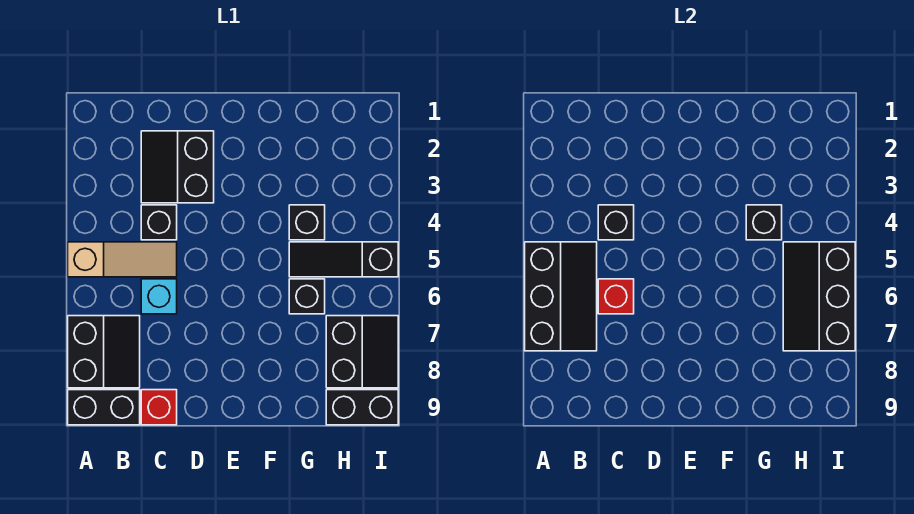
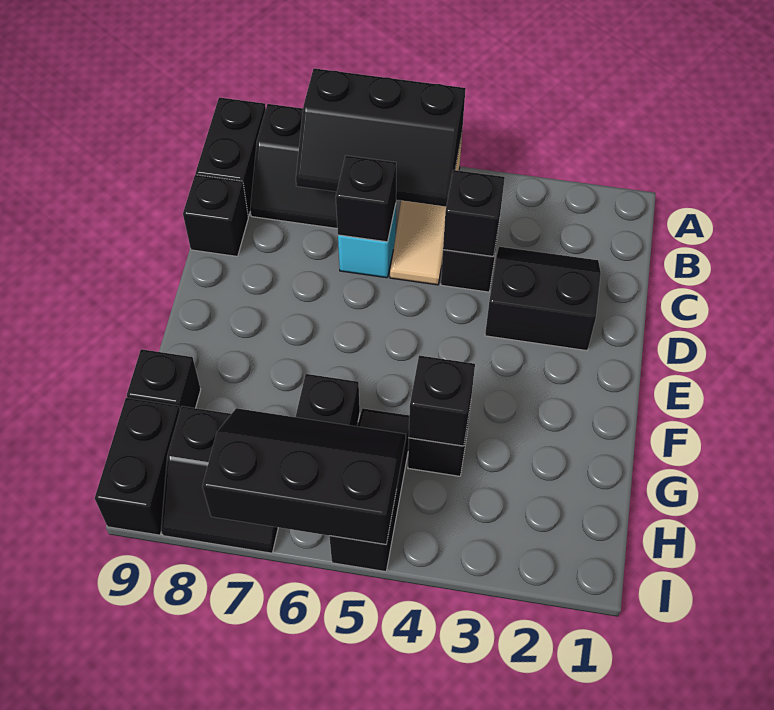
red 1x1 brick [598,279,634,314] -> black 1x1 brick [336,156,396,242]
red 1x1 brick [141,390,177,425] -> black 1x1 brick [183,175,248,256]
none -> black 1x1 brick [127,349,201,409]

